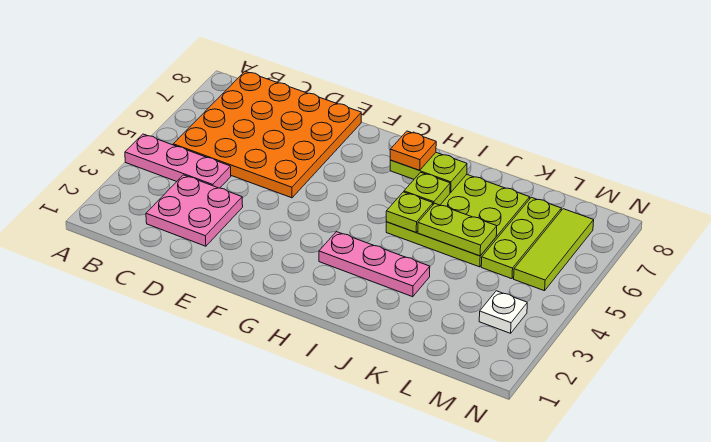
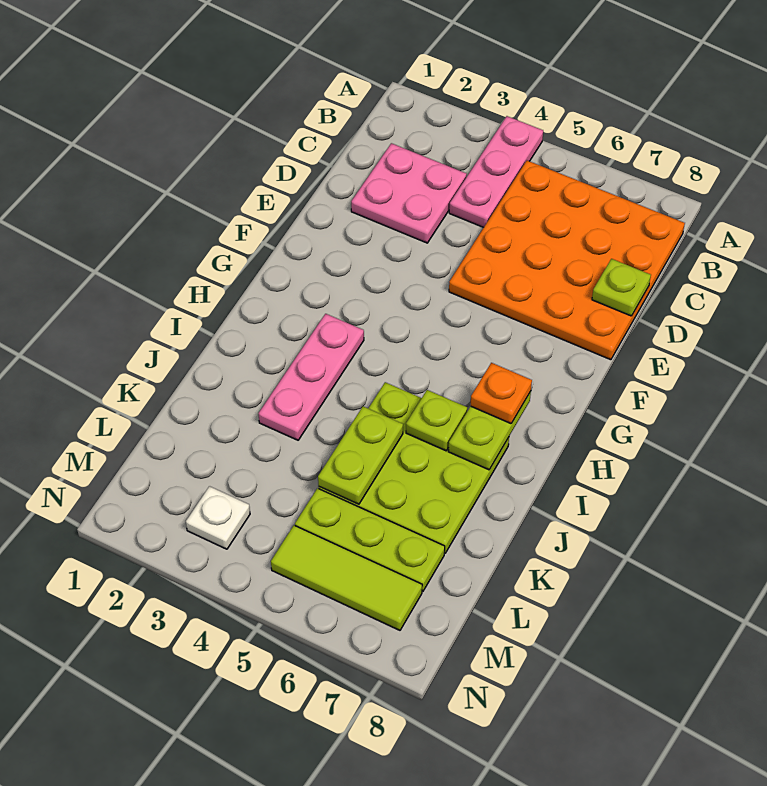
lime 1x1 plate [386,192,433,232] -> lime 1x1 plate moved to [592,259,651,316]

